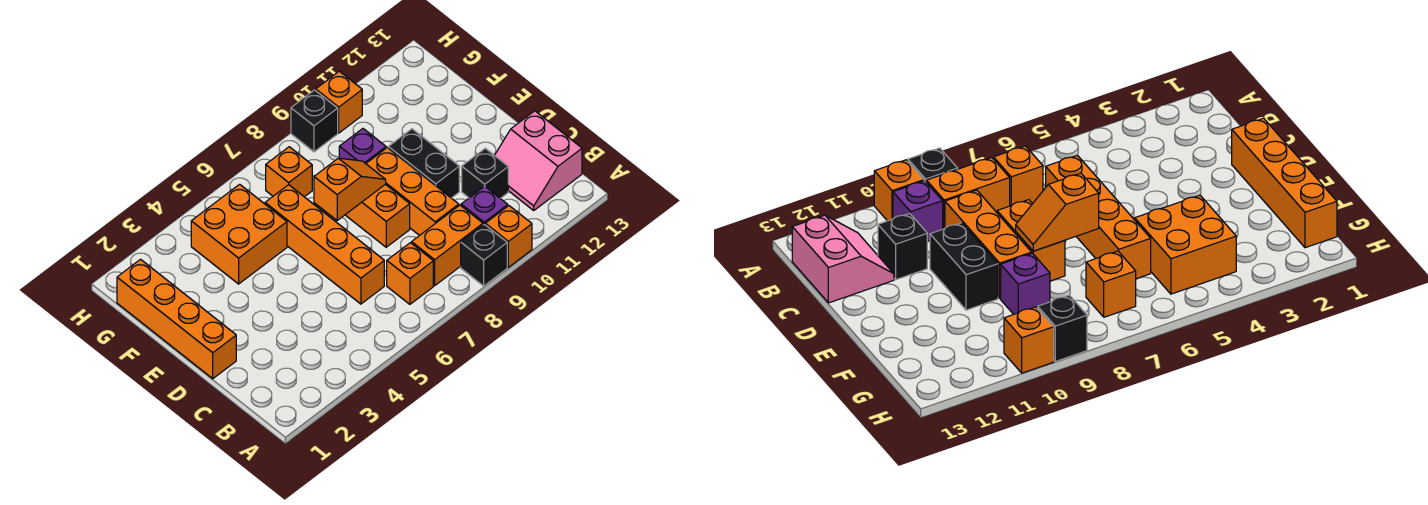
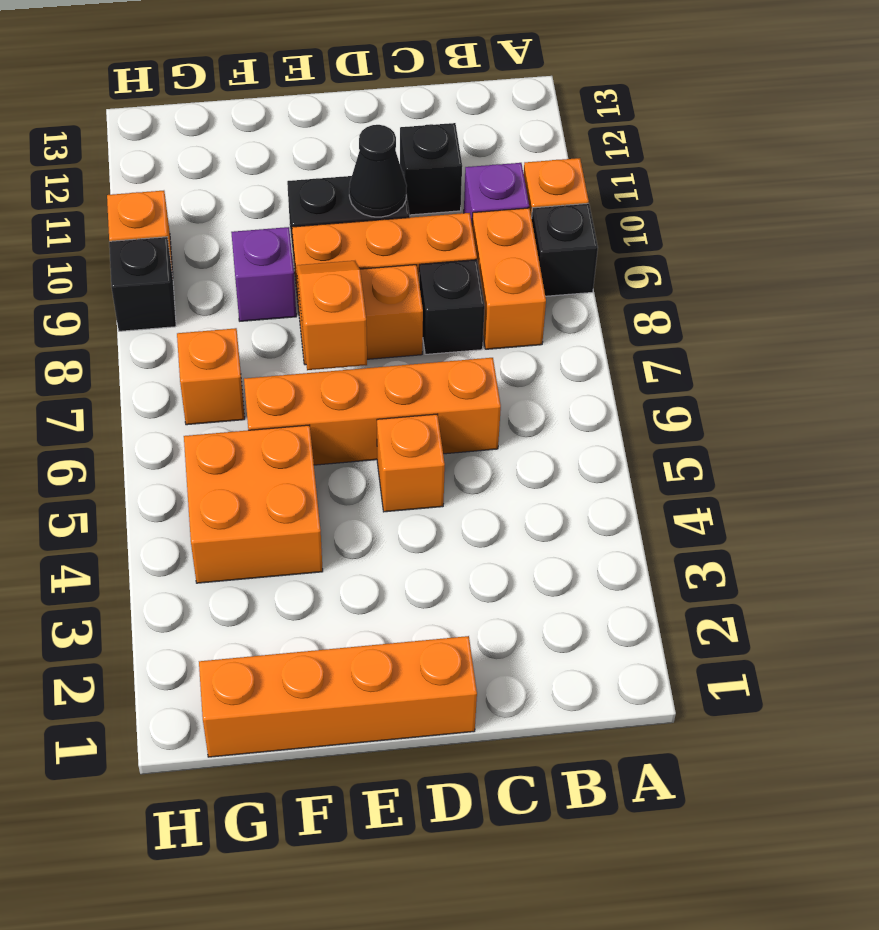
orange 1x1 brick [387,243,433,304] -> orange 1x1 brick moved to [377,414,445,512]
pink 2x2 slope [495,111,582,210] -> none
none -> black 1x1 brick [419,260,485,354]
none -> black 1x1 cone [349,125,407,217]

